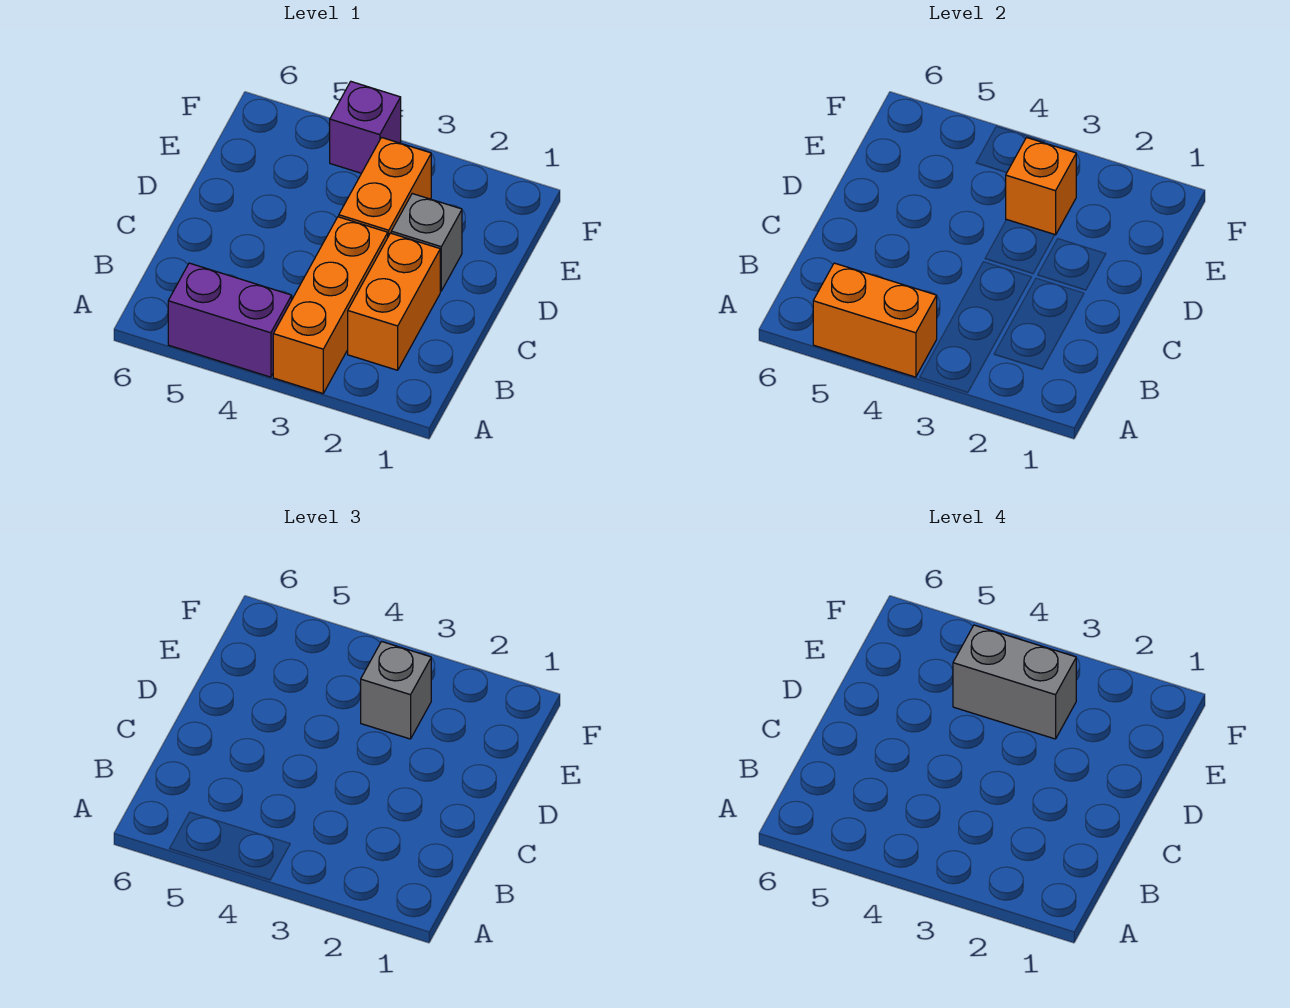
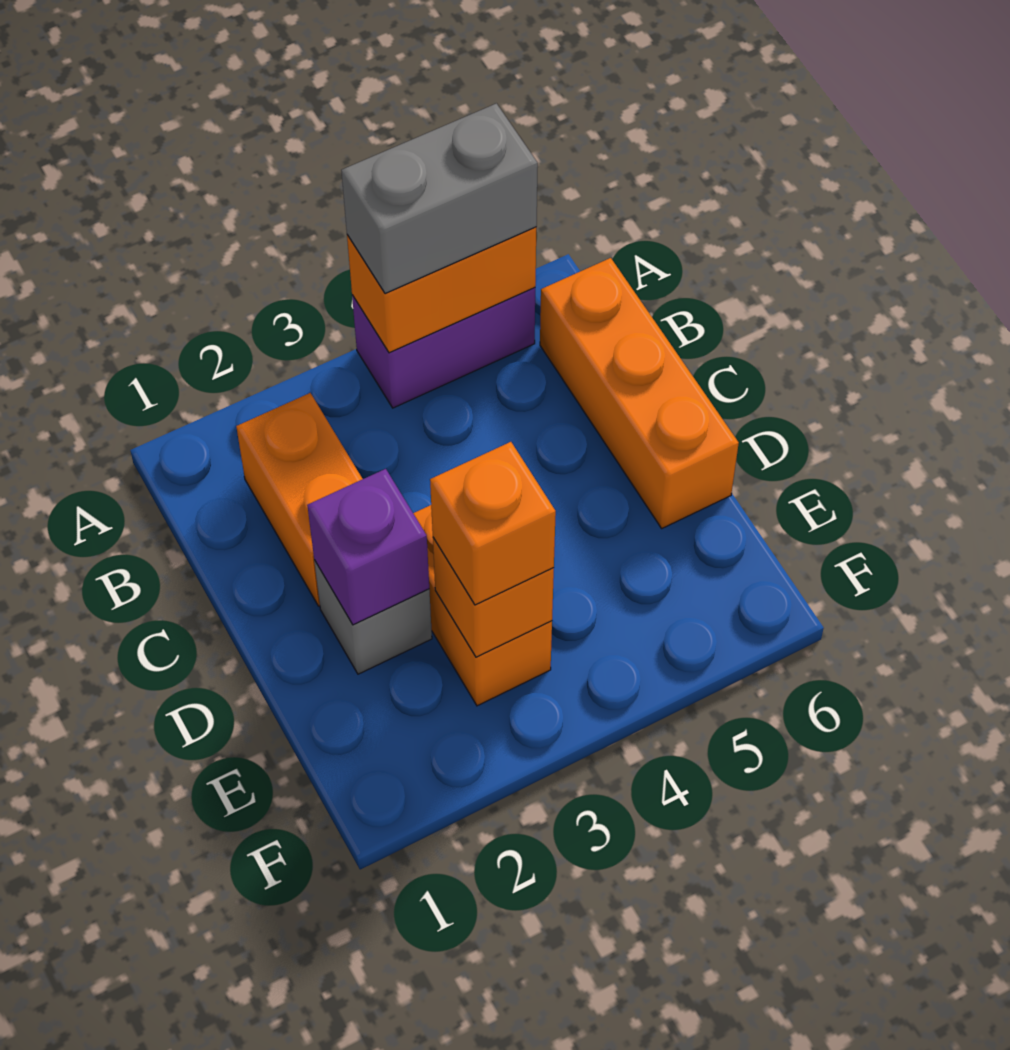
orange 1x3 brick [273,217,388,393] -> orange 1x3 brick moved to [540,258,739,528]
grey 1x1 brick [361,642,431,739] -> orange 1x1 brick [430,442,556,605]
grey 1x2 brick [953,625,1076,739] -> grey 1x2 brick moved to [341,103,538,294]
purple 1x1 brick [330,82,401,173] -> purple 1x1 brick moved to [307,469,429,625]

